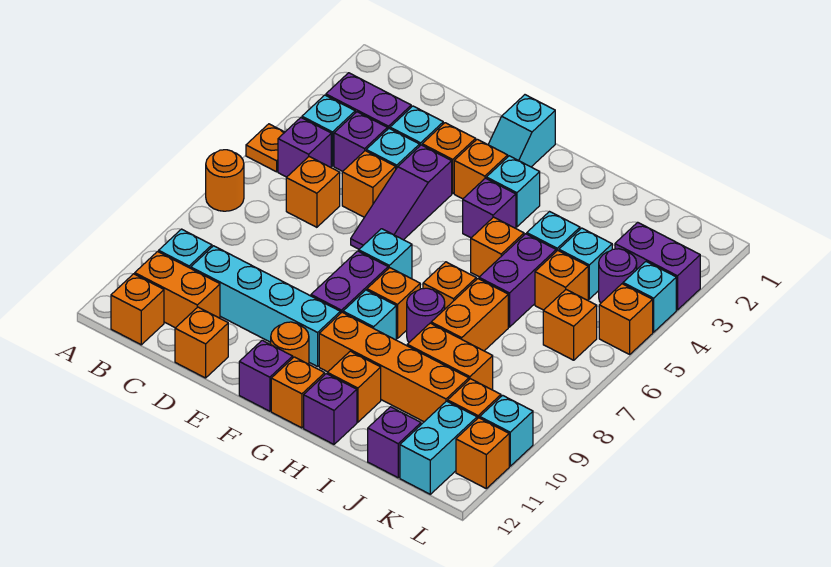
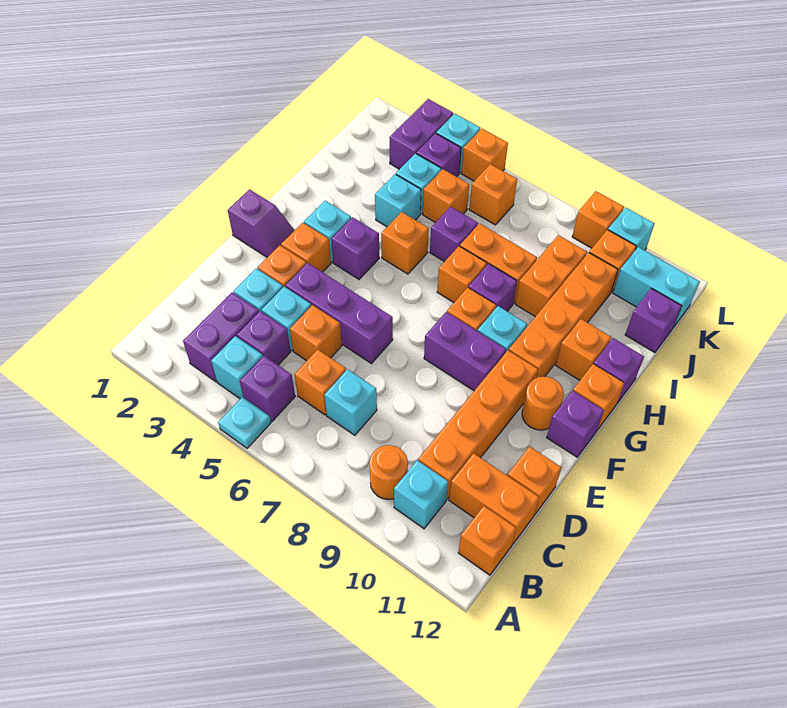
orange 1x1 plate [246,124,285,172] -> cyan 1x1 plate [218,397,271,449]
orange 1x1 round brick [206,150,244,211] -> orange 1x1 round brick moved to [369,445,408,499]
orange 1x2 brick [135,252,220,328] -> orange 1x2 brick turned to [449,453,539,544]
cyan 1x4 brick [191,246,340,367] -> orange 1x4 brick [418,350,538,499]
purple 1x3 slope [351,145,452,249] -> purple 1x3 brick [285,263,393,363]
cyan 1x2 slope [488,95,555,167] -> purple 1x2 slope [228,189,295,257]
cyan 1x1 brick [359,229,412,279] -> cyan 1x1 brick moved to [324,369,377,435]
purple 1x1 round brick [407,288,445,342] -> purple 1x1 brick [468,264,517,311]
purple 1x2 brick [479,234,556,327] -> purple 1x1 brick [430,207,478,262]
purple 1x1 round brick [599,249,637,303] -> purple 1x1 brick [416,133,461,177]
orange 1x1 brick [456,418,509,488] -> orange 1x1 brick moved to [572,191,624,248]

